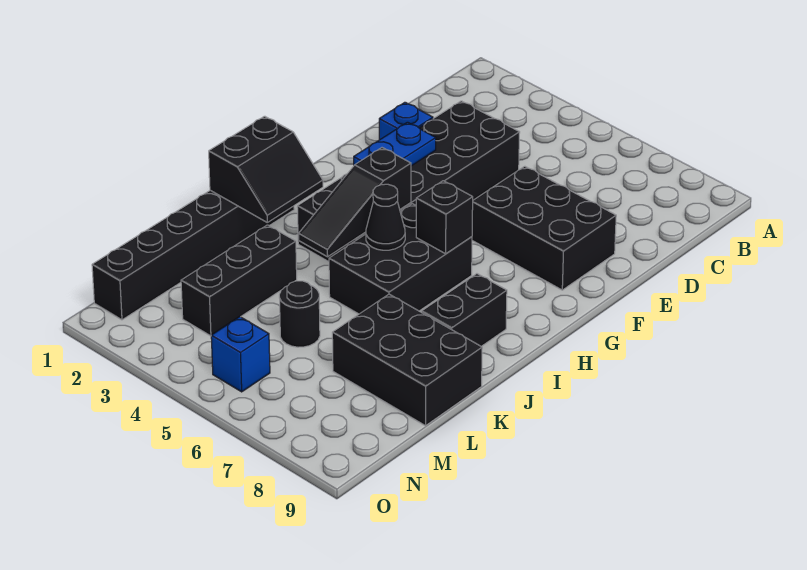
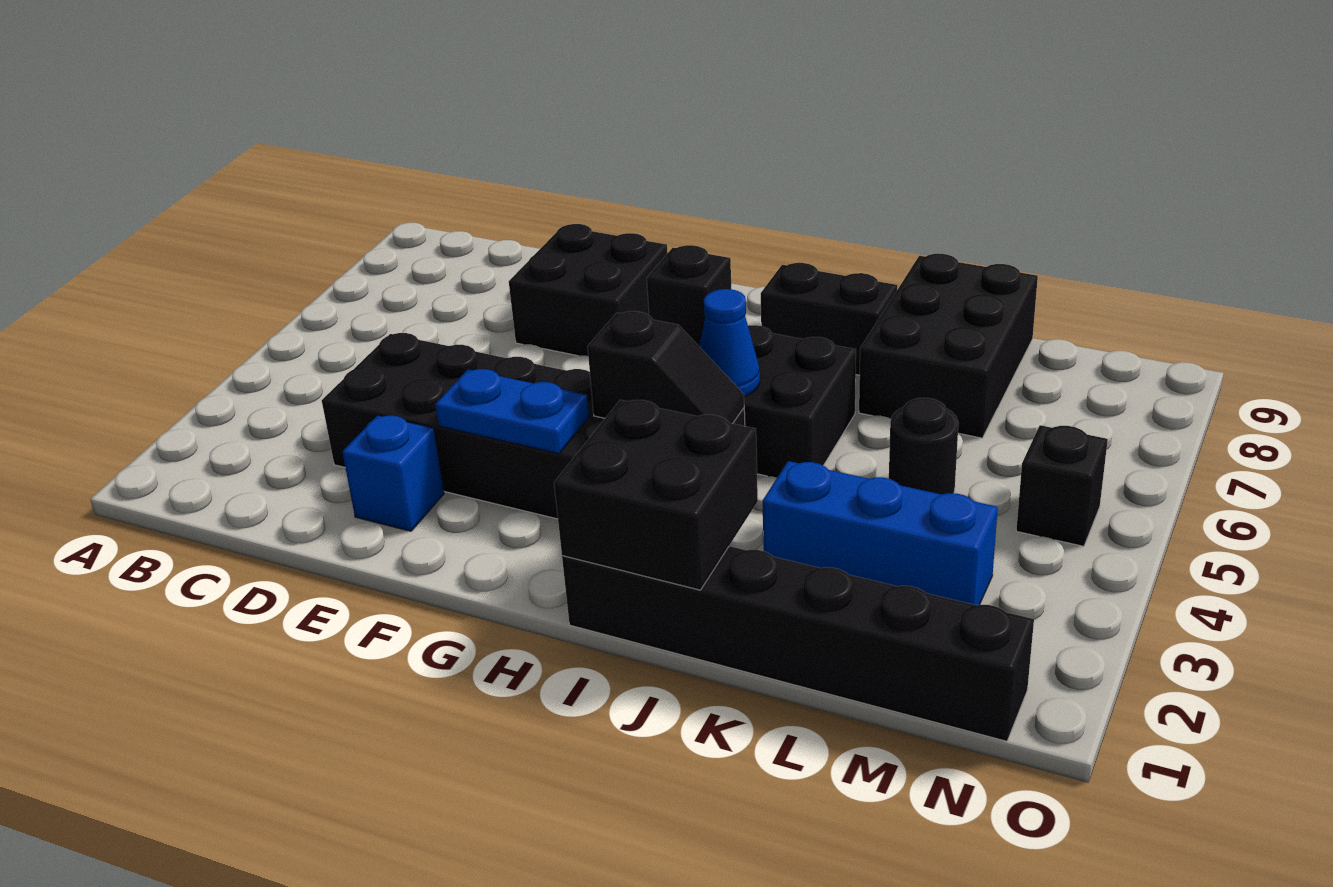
black 2x3 brick [472,166,616,290] -> black 2x2 brick [509,224,668,356]
black 1x3 slope [299,148,411,257] -> black 1x2 slope [587,311,744,424]
black 2x2 slope [209,116,323,222] -> black 2x2 brick [554,400,758,590]
black 1x1 cone [366,184,405,250] -> blue 1x1 cone [700,289,760,397]
black 1x3 brick [181,225,297,336] -> blue 1x3 brick [763,461,998,605]
blue 1x1 brick [211,317,270,392] -> black 1x1 brick [1016,425,1108,546]

